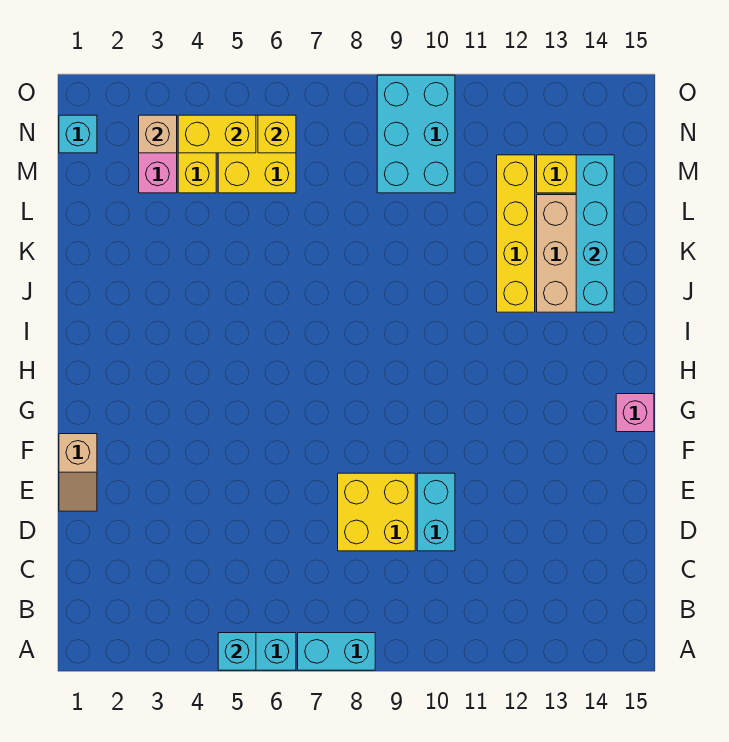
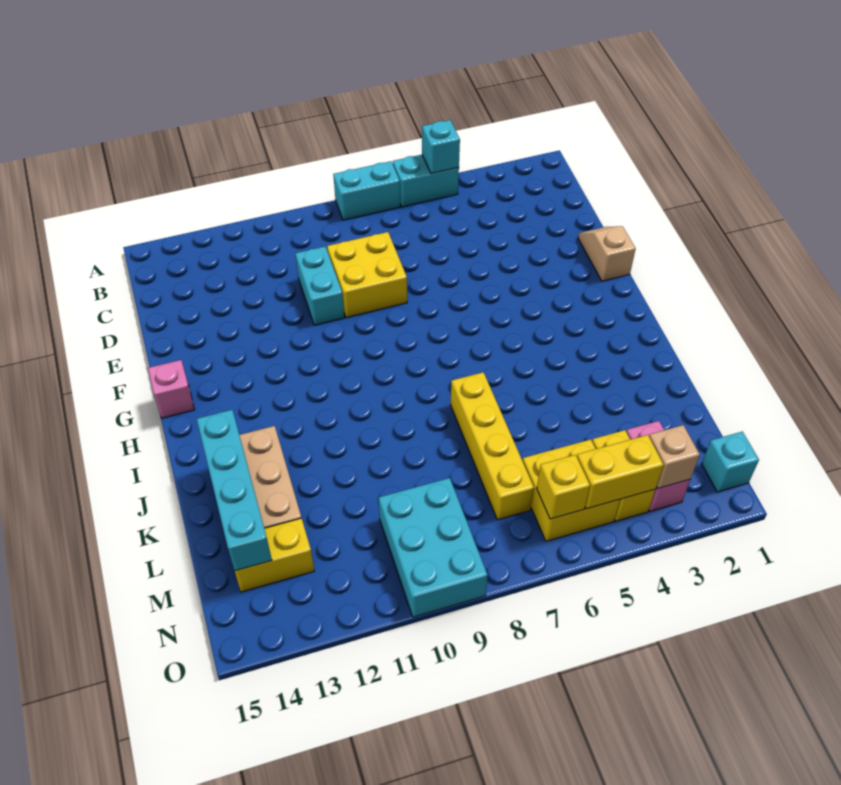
yellow 1x4 brick [497,155,535,312] -> yellow 1x4 brick moved to [451,372,534,520]

